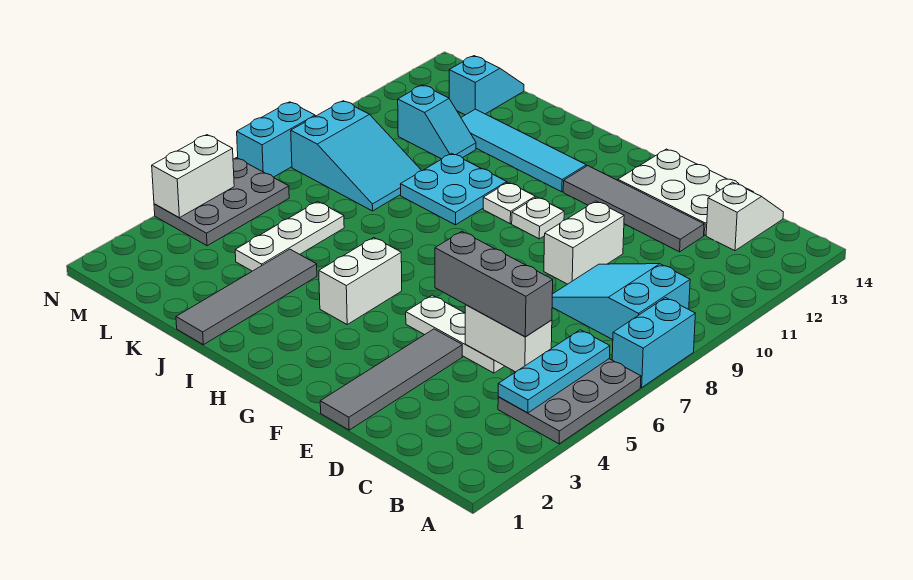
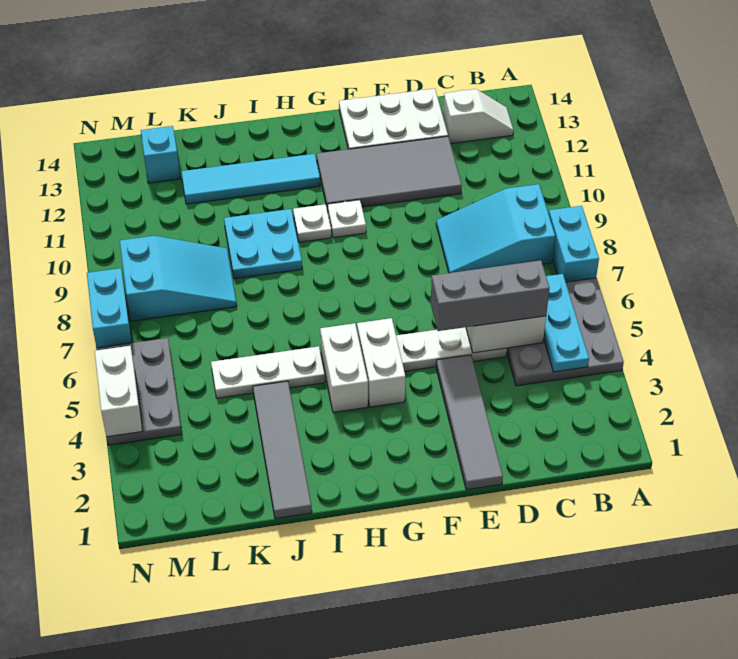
grey 2x3 plate [498,359,641,444] -> grey 3x3 plate [507,278,624,386]
white 1x2 slope [706,182,783,251] -> white 1x2 slope turned to [443,89,514,144]
grey 1x4 tile [563,166,704,252] -> grey 2x4 tile [317,136,462,211]
white 1x2 brick [544,201,624,284] -> white 1x2 brick moved to [357,318,405,407]
white 1x3 plate [235,202,344,271] -> white 1x3 plate turned to [211,346,325,398]
cyan 1x2 slope [398,85,476,159] -> none

